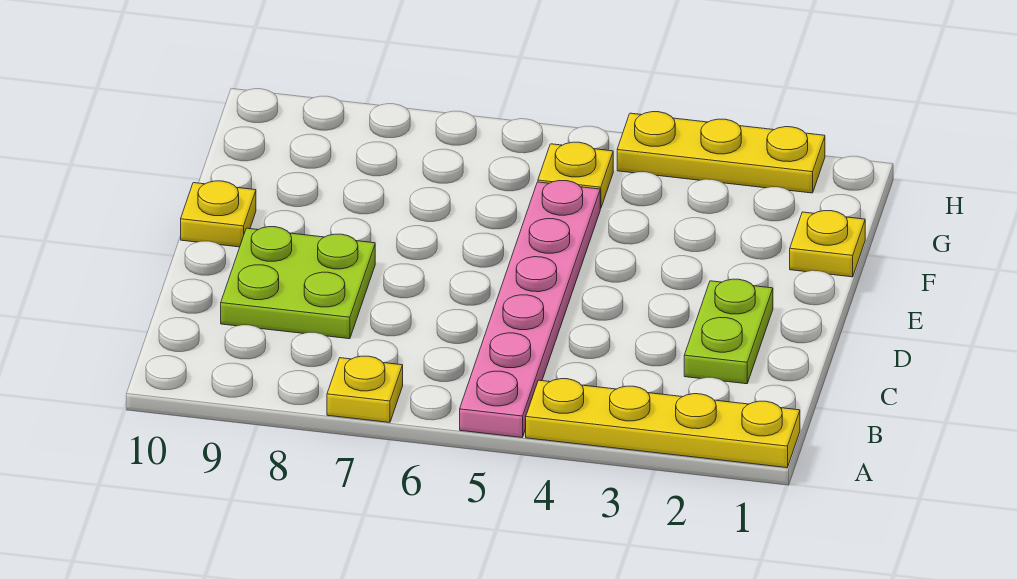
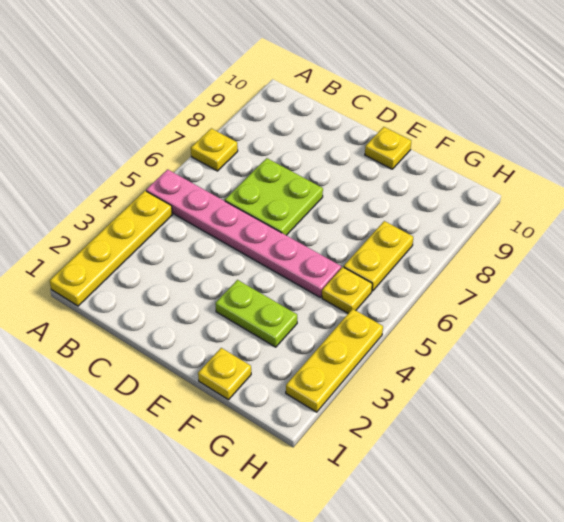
lime 1x2 plate [684,279,773,384] -> lime 1x2 plate moved to [215,280,297,347]
lime 2x2 plate [221,227,375,339] -> lime 2x2 plate moved to [225,158,323,235]
none -> yellow 1x2 plate [344,221,413,291]

